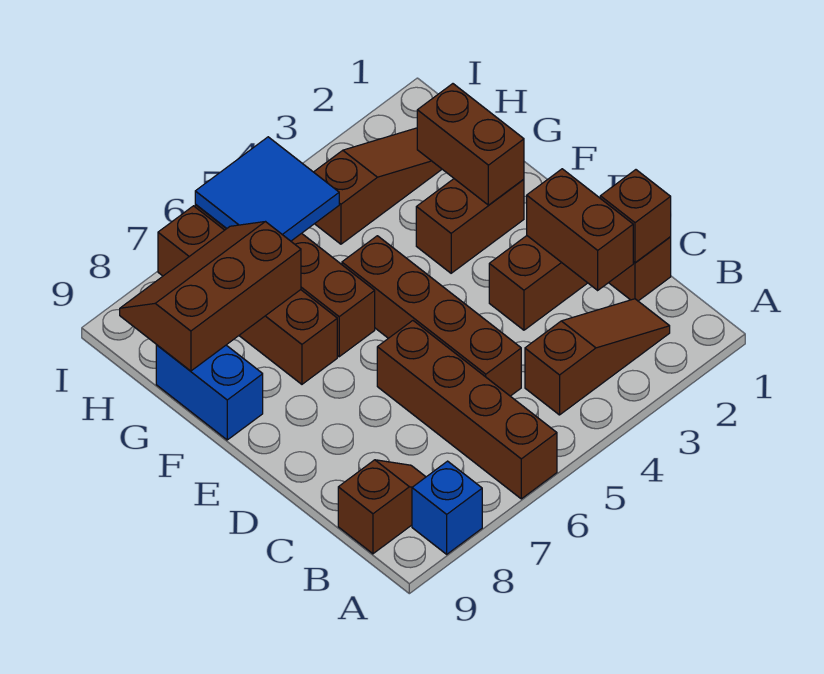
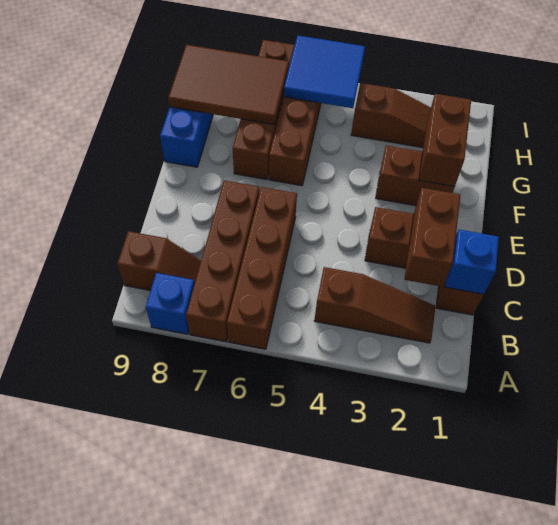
brown 1x1 brick [600,170,671,263] -> blue 1x1 brick [445,230,499,294]
brown 1x4 brick [342,236,521,396] -> brown 1x4 brick moved to [186,180,259,342]
brown 2x3 slope [120,222,301,371] -> brown 2x3 tile [168,45,289,125]

